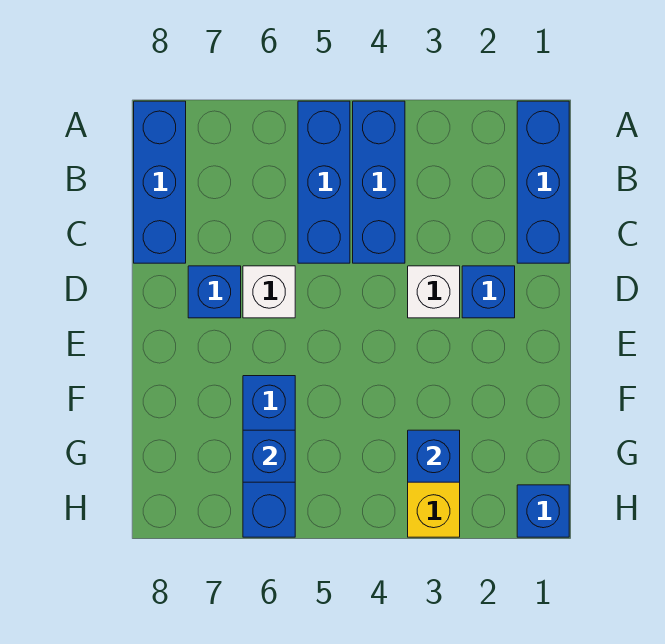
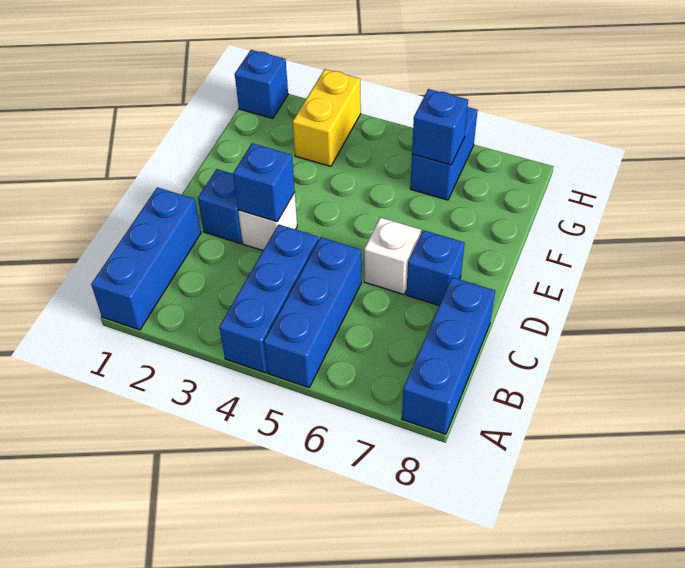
blue 1x3 brick [243,376,295,537] -> blue 1x2 brick [410,107,478,200]
blue 1x1 brick [408,430,460,482] -> blue 1x1 brick moved to [233,143,295,222]

